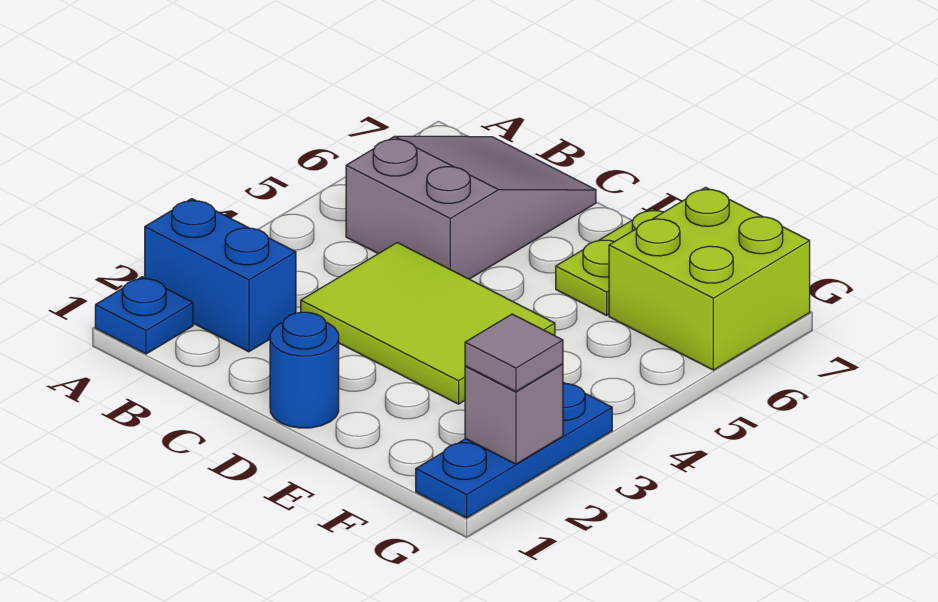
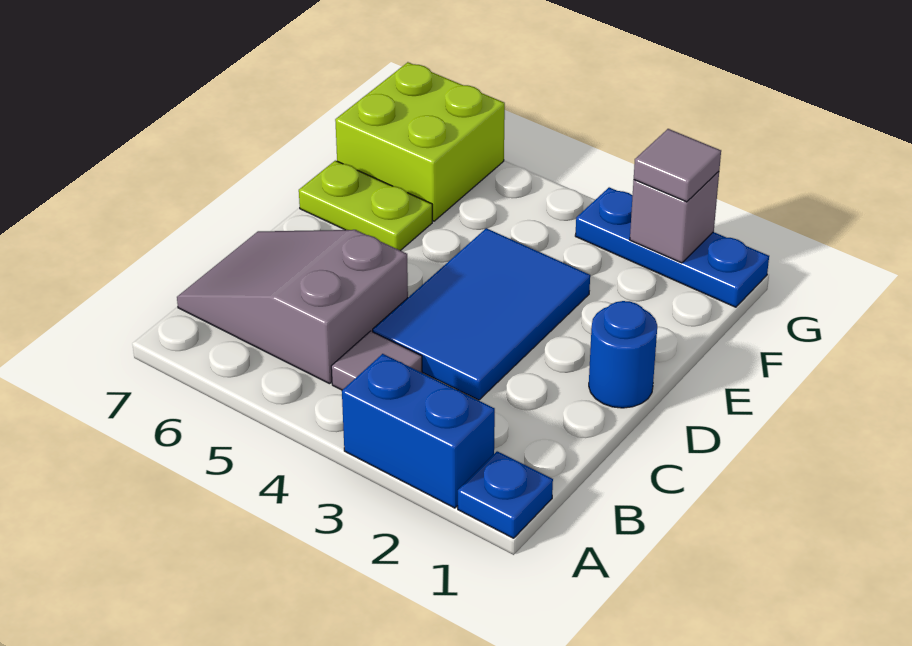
blue 1x2 brick [145,199,296,352] -> blue 1x2 brick turned to [342,354,495,508]
none -> grey 1x1 tile [331,331,422,390]
lime 2x3 tile [301,243,555,404] -> blue 2x3 tile [373,228,590,400]

